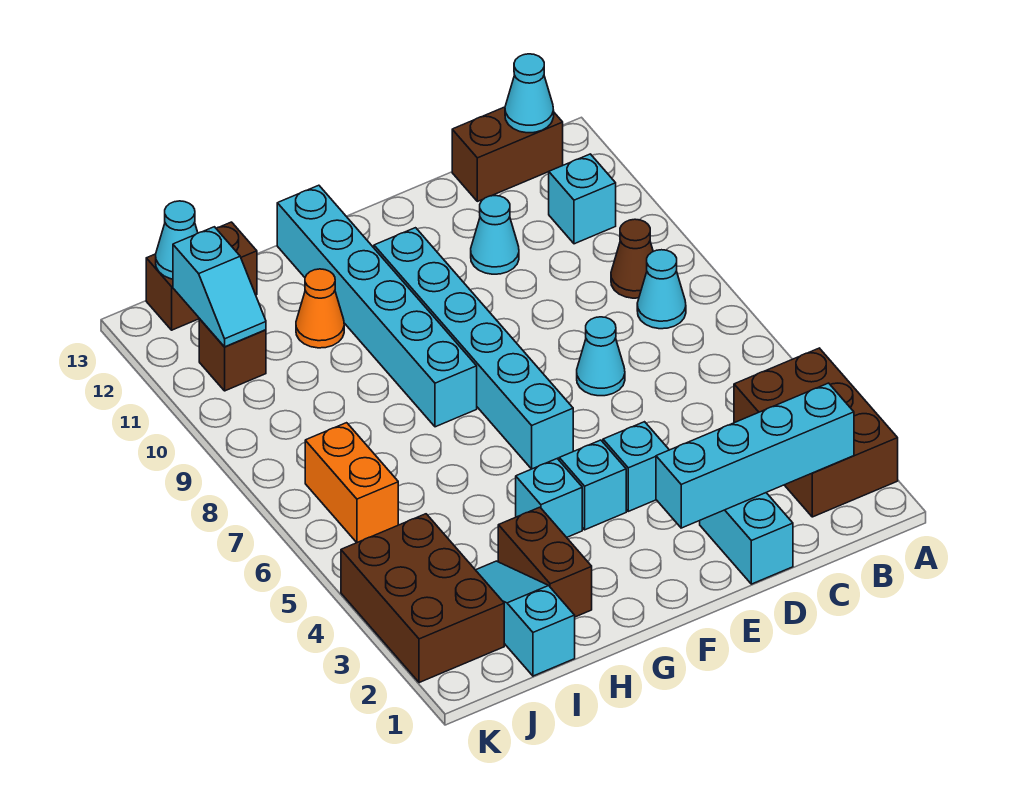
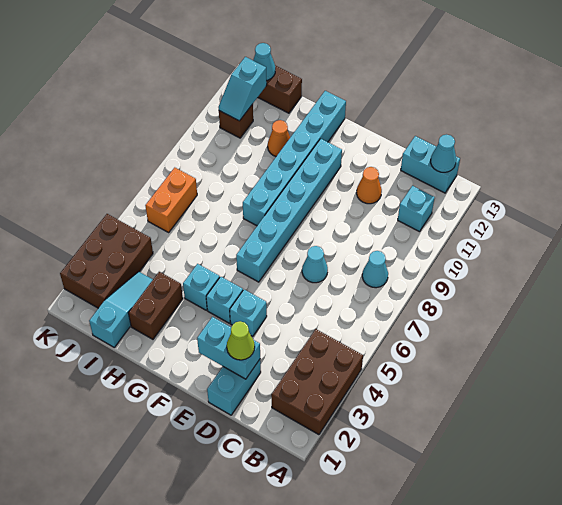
cyan 1x4 brick [656,383,854,528] -> cyan 1x2 brick [197,317,260,379]
brown 1x1 cone [611,219,653,298] -> none
brown 1x2 brick [452,107,563,201] -> cyan 1x2 brick [401,136,460,193]
none -> lime 1x1 cone [227,321,255,360]
cyan 1x1 cone [471,196,519,274] -> orange 1x1 cone [357,167,382,204]

